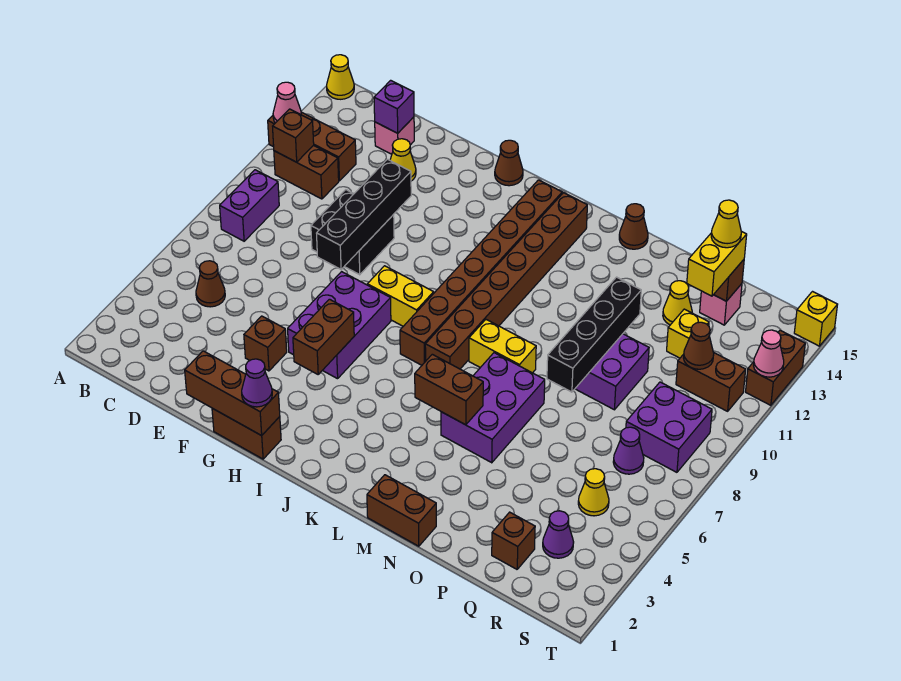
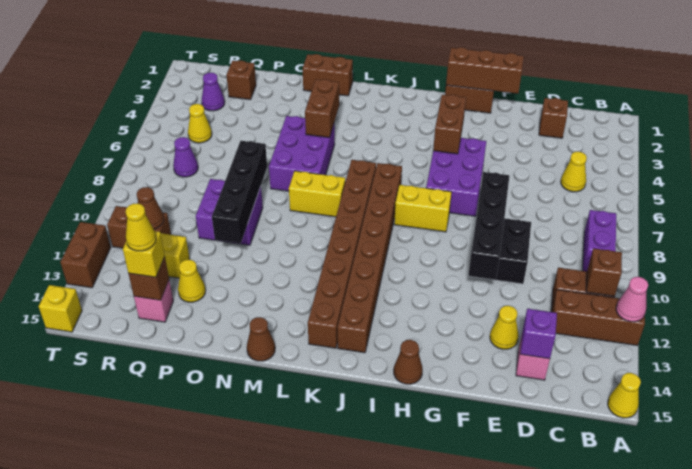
brown 1x1 cone [196,261,225,307] -> yellow 1x1 cone [561,152,587,192]
brown 1x1 brick [244,316,287,371] -> brown 1x1 brick moved to [539,98,568,138]
purple 1x1 cone [242,359,272,407] -> none
brown 1x2 brick [415,354,483,425] -> brown 1x2 brick turned to [305,79,339,138]
yellow 1x2 brick [687,231,747,296] -> yellow 1x1 brick [123,231,165,277]
purple 2x2 brick [626,382,712,472] -> none
pink 1x1 cone [754,330,784,377] -> none

